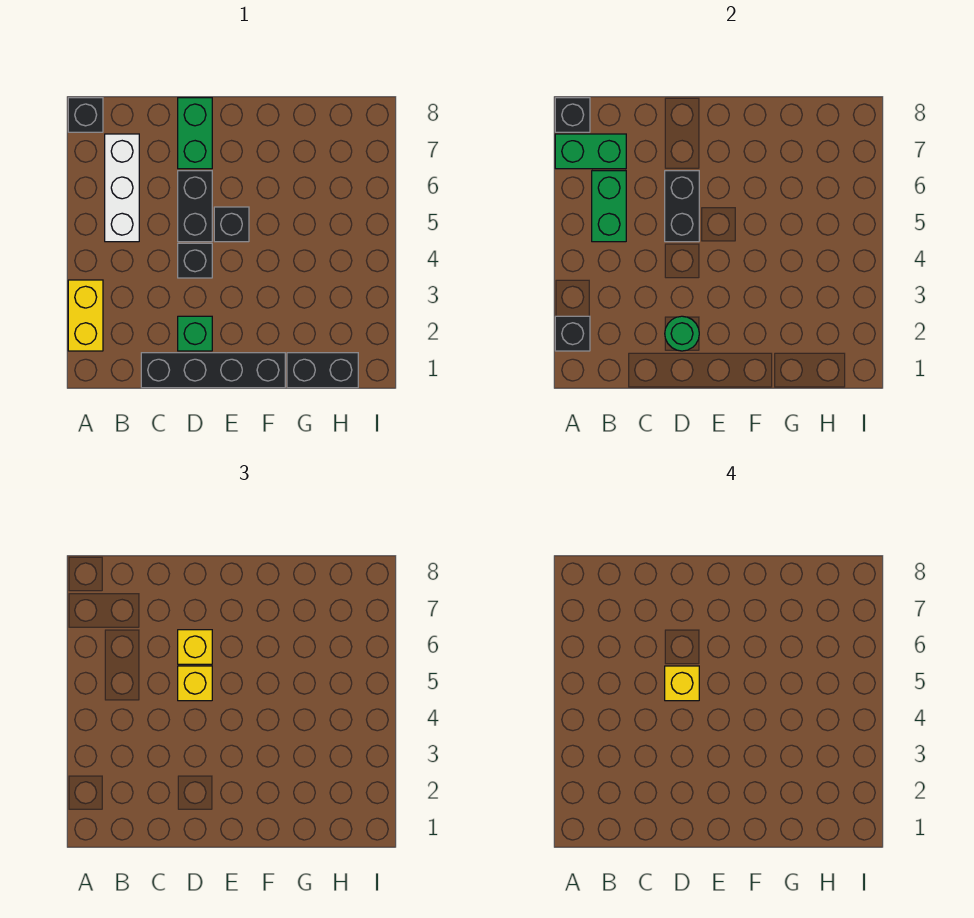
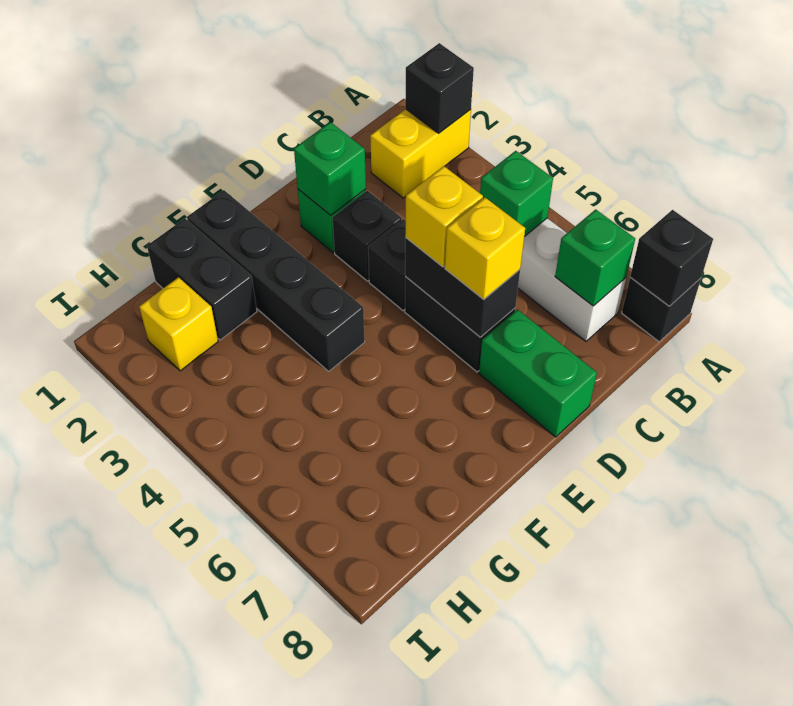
yellow 1x2 brick [68,280,103,351] -> yellow 1x2 brick turned to [370,109,471,198]
green 1x2 brick [555,134,626,169] -> green 1x1 brick [555,209,635,306]
green 1x2 brick [592,171,626,242] -> green 1x1 brick [480,151,553,237]
black 1x4 brick [141,353,285,388] -> black 1x4 brick turned to [187,190,365,371]
green 1x1 round brick [665,316,699,351] -> green 1x1 brick [294,122,366,215]
yellow 1x1 brick [665,666,699,701] -> yellow 1x1 brick moved to [139,277,218,371]
black 1x1 brick [214,207,249,242] -> black 1x1 brick moved to [332,191,402,281]
black 1x2 brick [287,353,358,388] -> black 1x2 brick turned to [147,219,257,340]

